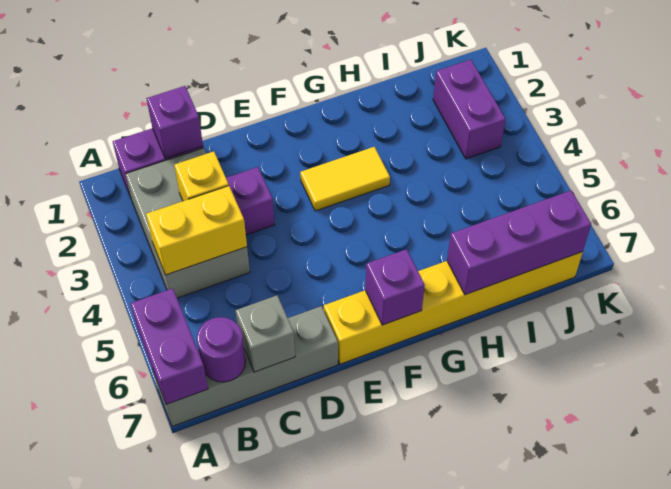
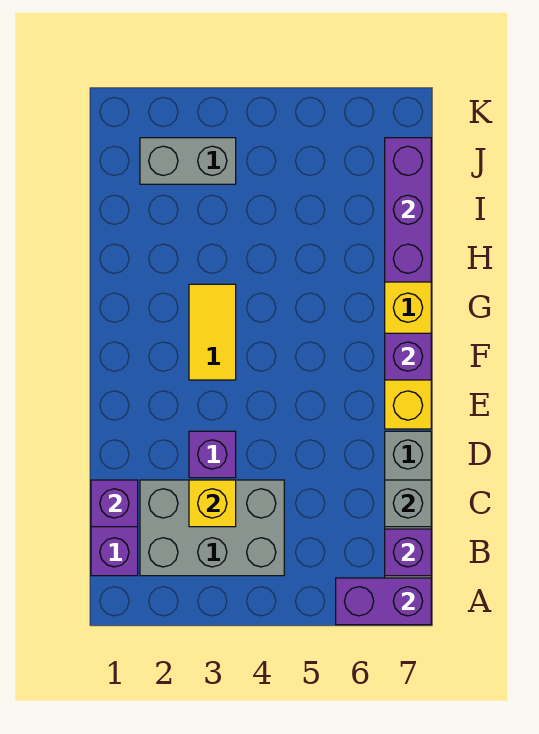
yellow 1x2 brick [146,186,247,275] -> none
purple 1x1 round brick [197,317,246,382] -> purple 1x1 brick [385,529,431,576]
purple 1x2 brick [433,60,506,159] -> grey 1x2 brick [140,138,236,184]

